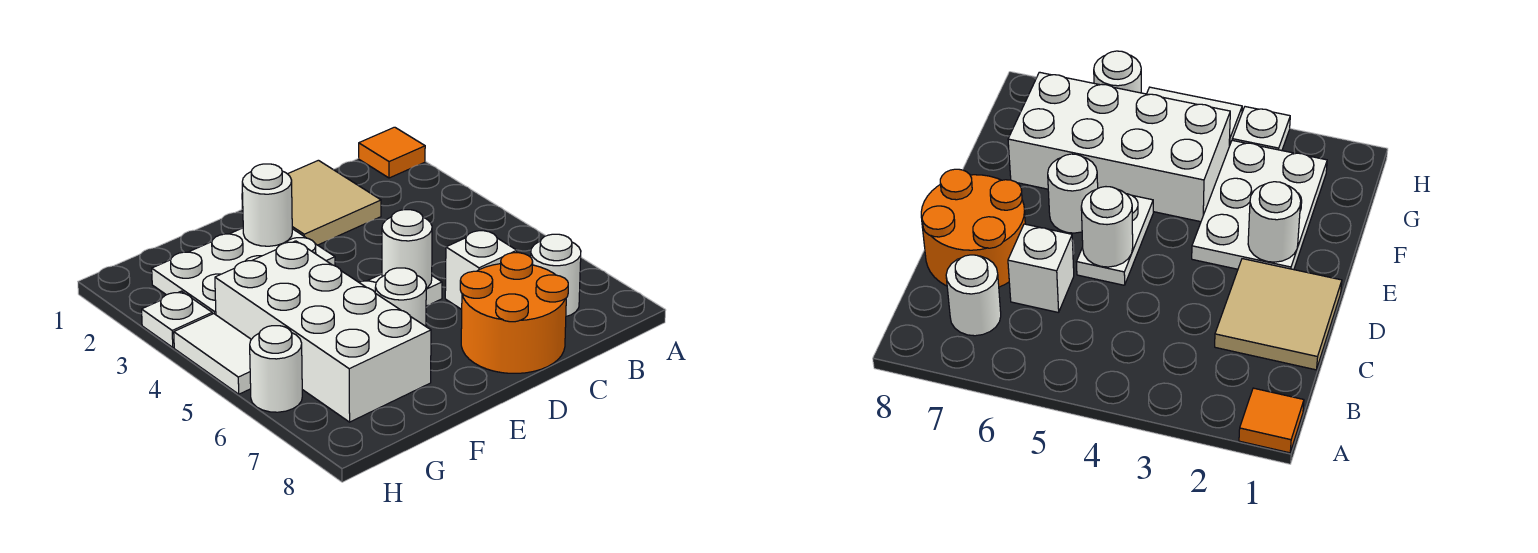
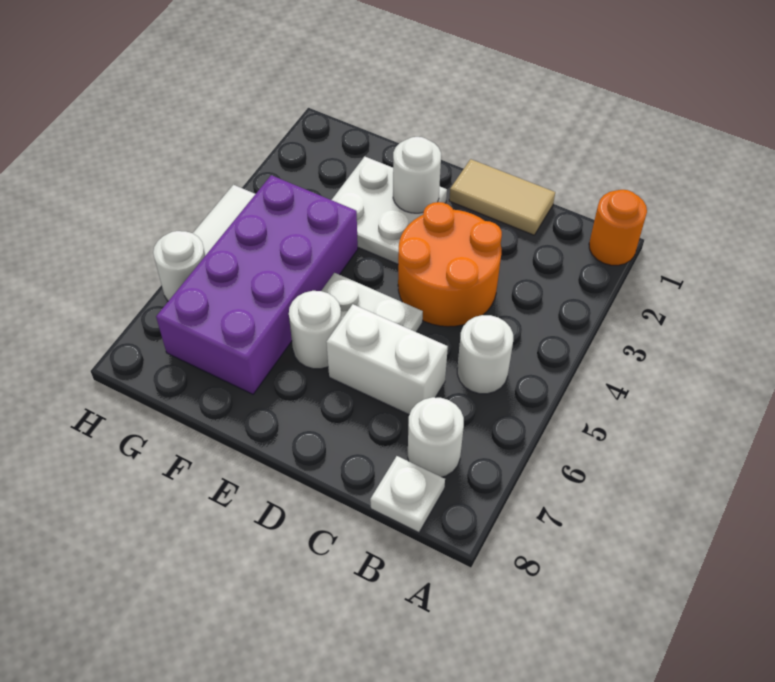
orange 1x1 tile [359,127,425,178] -> orange 1x1 round brick [589,190,647,265]
tan 2x2 tile [242,160,381,245] -> tan 1x2 tile [449,159,555,235]
white 1x1 brick [445,230,517,309] -> white 1x2 brick [326,304,448,415]
orange 2x2 round brick [460,253,568,373] -> orange 2x2 round brick moved to [398,202,502,327]
white 1x1 round brick [382,210,432,288] -> white 1x1 round brick moved to [457,315,513,394]
white 2x3 plate [152,228,335,315] -> white 2x2 plate [332,157,447,264]
white 2x4 brick [215,241,431,422] -> purple 2x4 brick [156,175,358,394]
white 1x1 plate [142,291,212,347] -> white 1x1 plate moved to [370,456,445,533]

